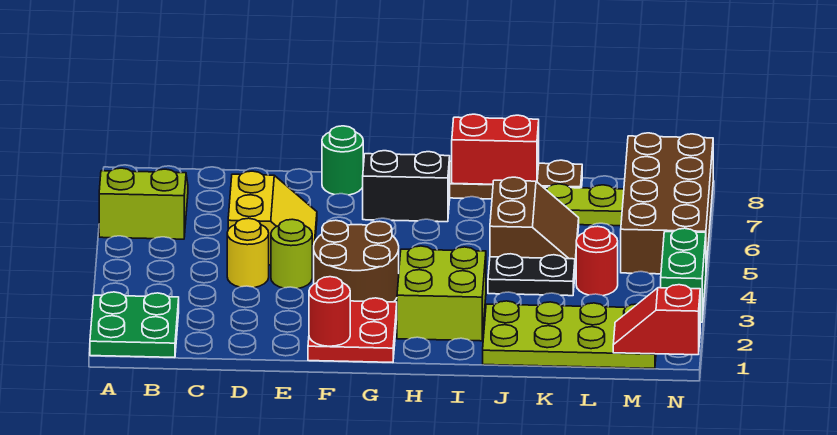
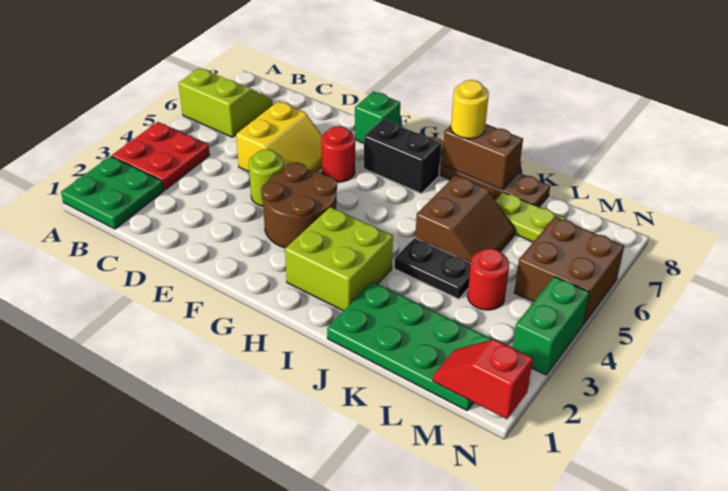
yellow 1x1 round brick [227,218,269,288] -> yellow 1x1 round brick moved to [451,80,489,139]
red 2x2 plate [308,298,397,363] -> red 2x2 plate moved to [112,122,210,190]
red 1x1 round brick [309,277,350,346] -> red 1x1 round brick moved to [321,126,355,182]
green 1x1 round brick [322,126,363,195] -> green 1x1 brick [355,92,400,143]
red 1x2 brick [452,114,539,184] -> brown 1x2 brick [442,124,523,190]
lime 2x4 plate [483,301,656,369] -> green 2x4 plate [327,282,493,410]
brown 2x4 brick [621,133,713,274] -> brown 2x2 brick [514,217,624,325]

